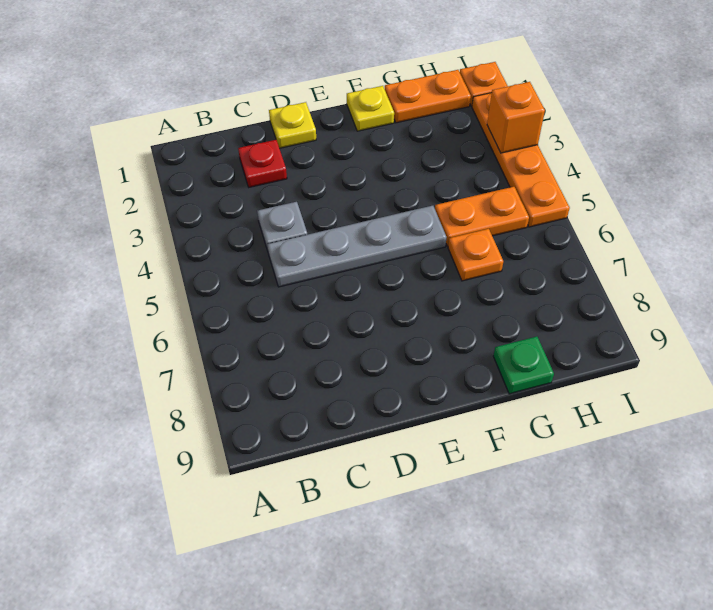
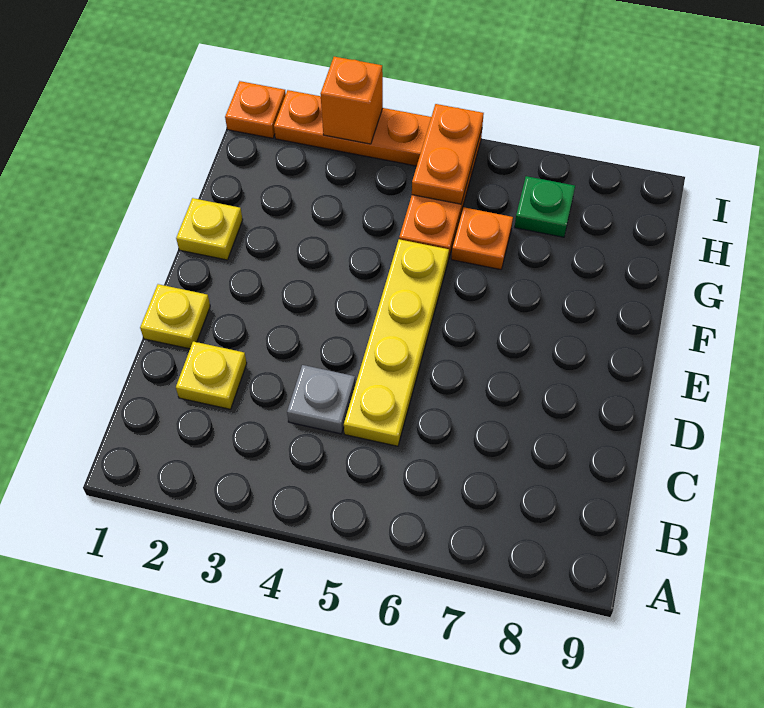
red 1x1 plate [238,140,287,187] -> yellow 1x1 plate [176,342,247,409]
grey 1x4 plate [267,206,447,287] -> yellow 1x4 plate [344,239,449,446]
orange 1x2 plate [385,70,471,123] -> orange 1x2 plate moved to [412,104,484,204]
green 1x1 plate [493,337,554,394] -> green 1x1 plate moved to [515,176,575,237]

